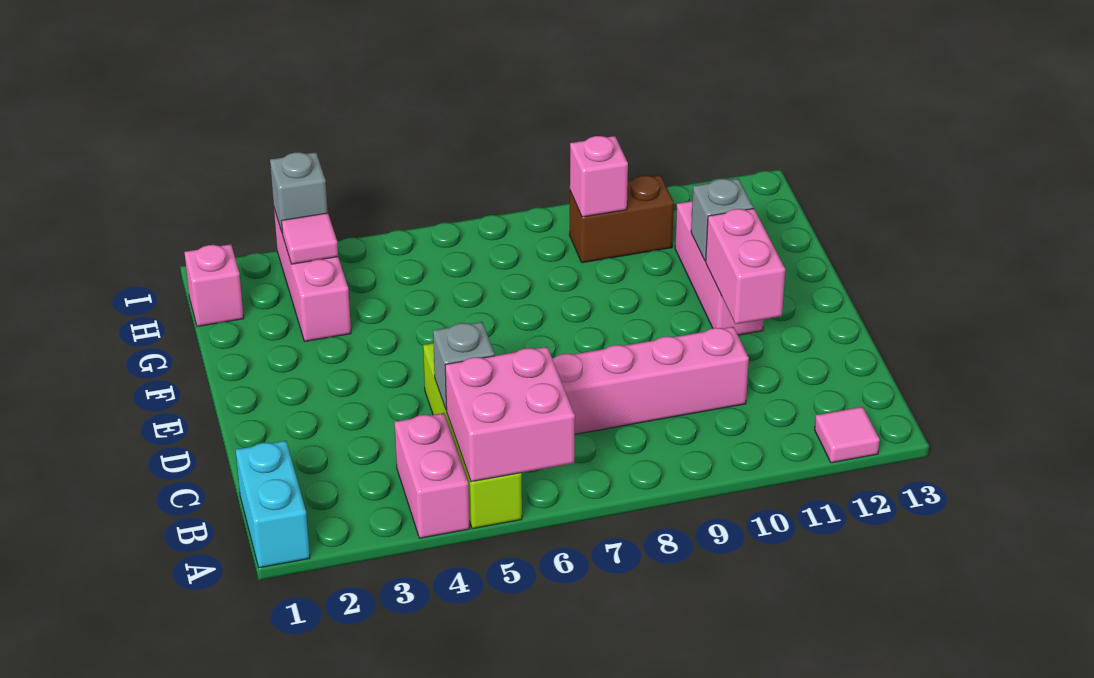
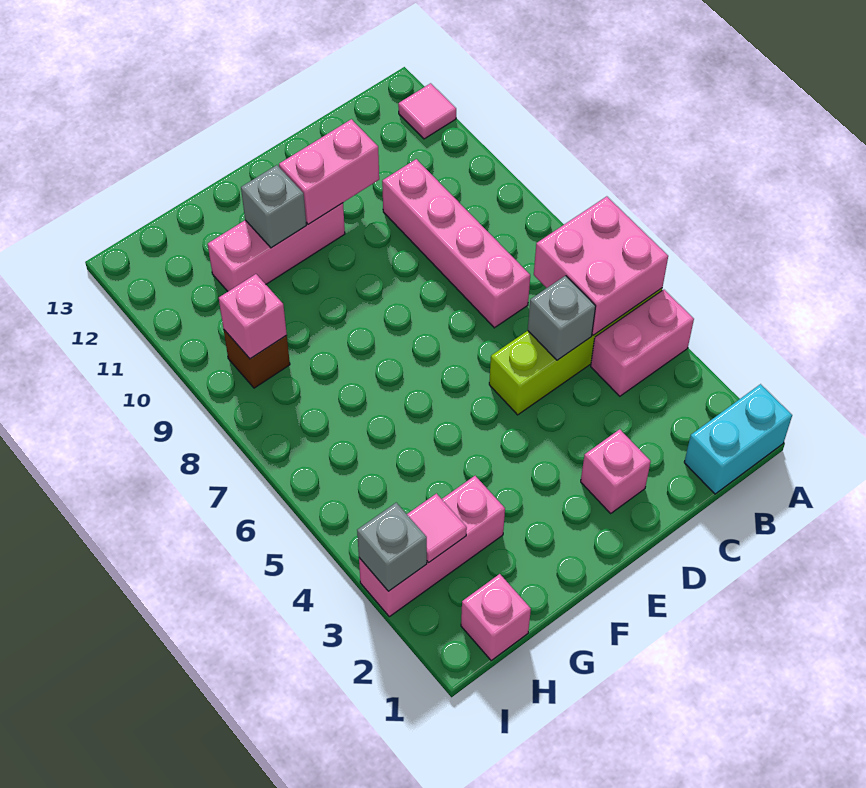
none -> pink 1x1 brick [581,429,651,513]
brown 1x2 brick [570,175,674,263] -> brown 1x1 brick [224,330,290,388]

